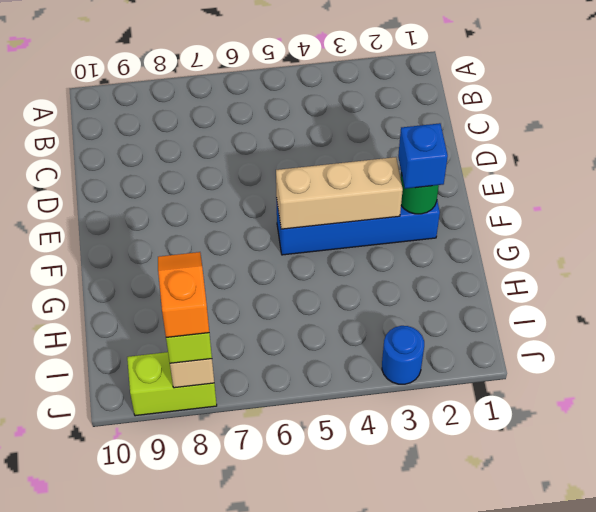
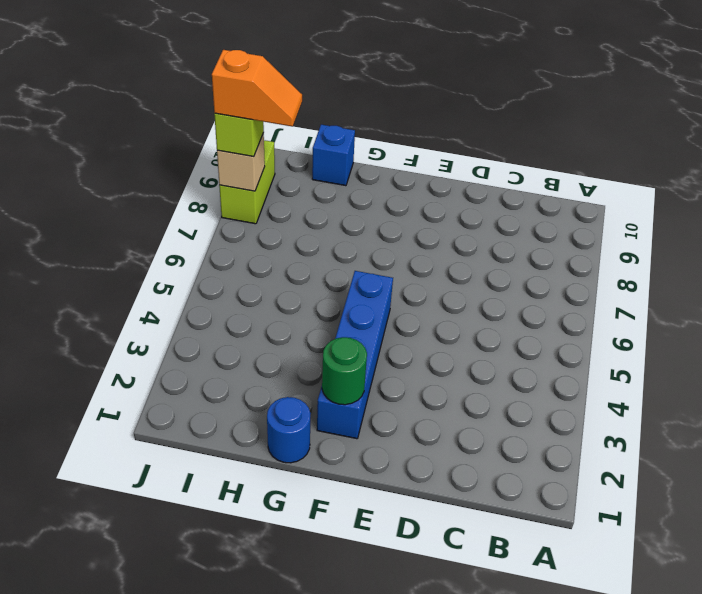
blue 1x1 brick [398,123,448,189] -> blue 1x1 brick moved to [312,125,355,186]
tan 1x3 brick [276,157,403,229] -> none
blue 1x1 round brick [382,326,424,384] -> blue 1x1 round brick moved to [267,397,311,463]

